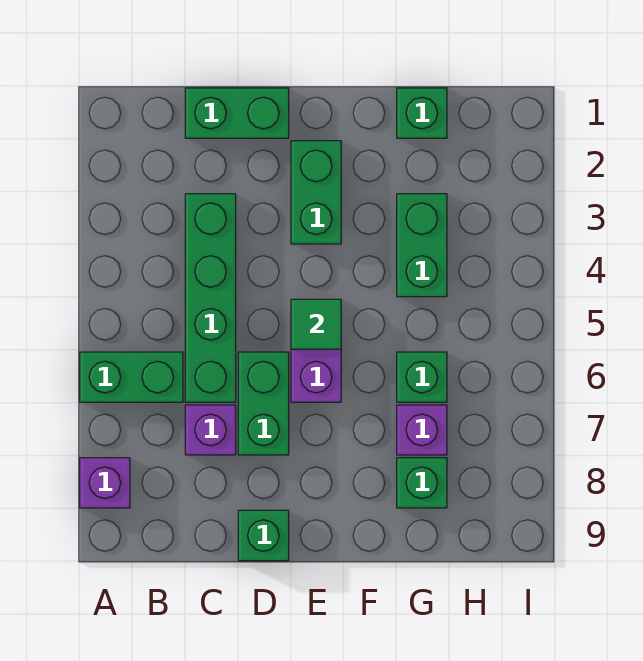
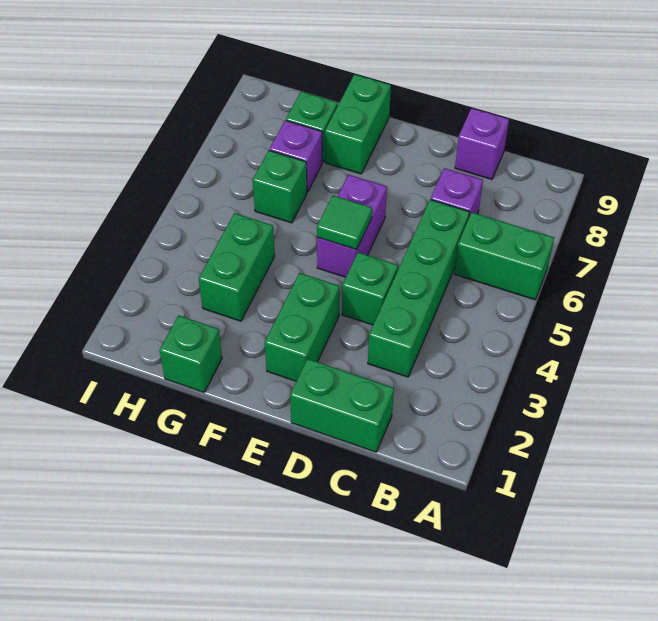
purple 1x1 brick [80,458,130,508] -> purple 1x1 brick moved to [455,108,509,179]
green 1x2 brick [238,352,289,455] -> green 1x2 brick moved to [325,74,391,174]
green 1x1 brick [238,510,289,561] -> green 1x1 brick moved to [342,252,398,325]

